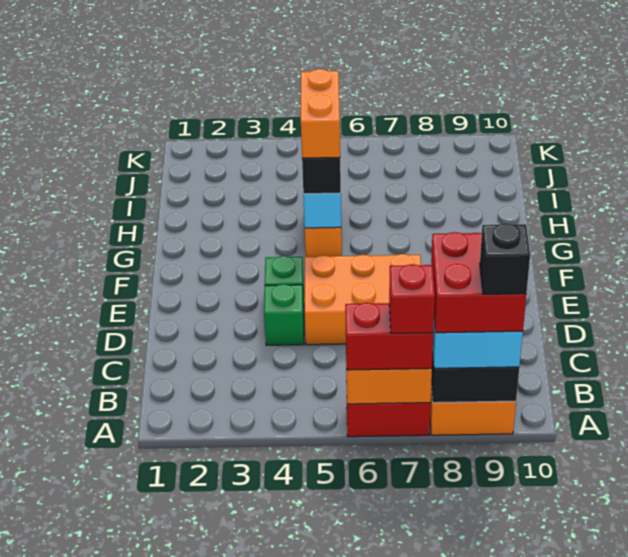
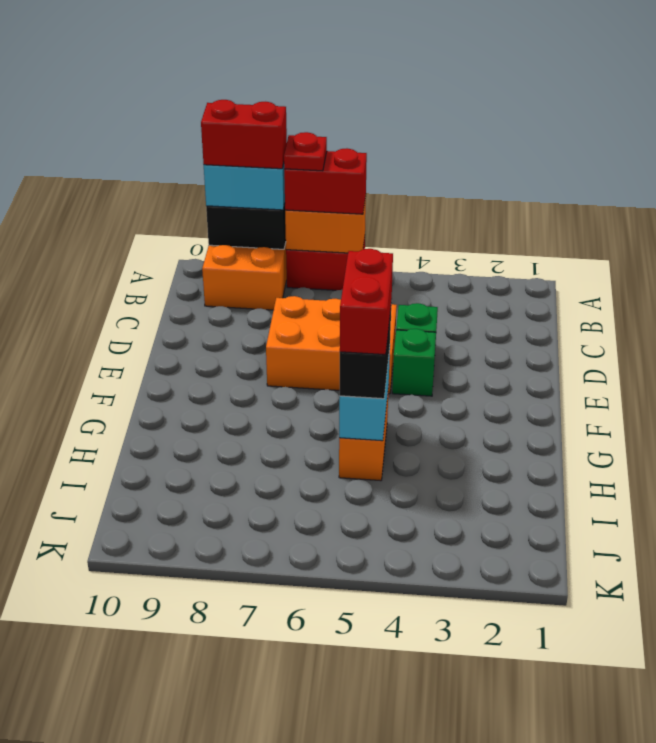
red 1x1 brick [389,264,435,333] -> red 1x1 plate [284,132,327,171]
red 2x2 brick [431,232,527,333] -> red 1x2 brick [201,100,287,169]
black 1x1 brick [480,223,530,294] -> none
orange 1x2 brick [301,69,340,158] -> red 1x2 brick [340,249,393,355]

